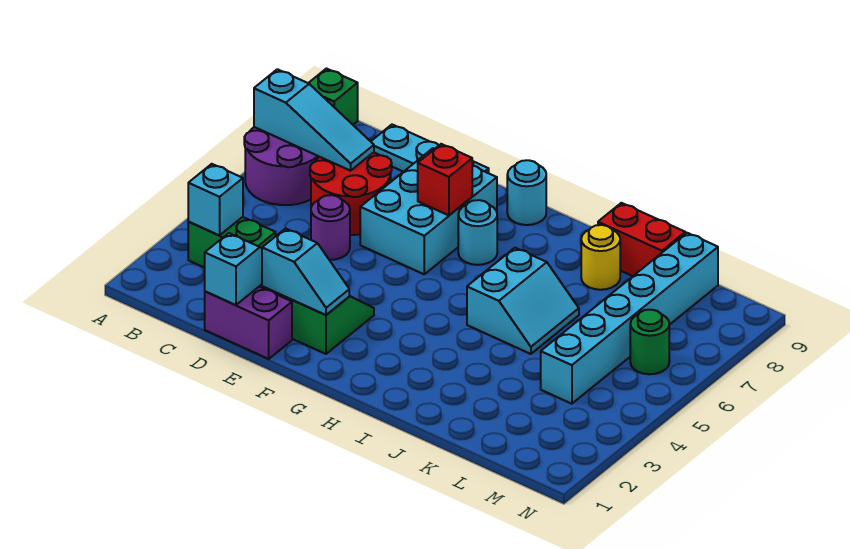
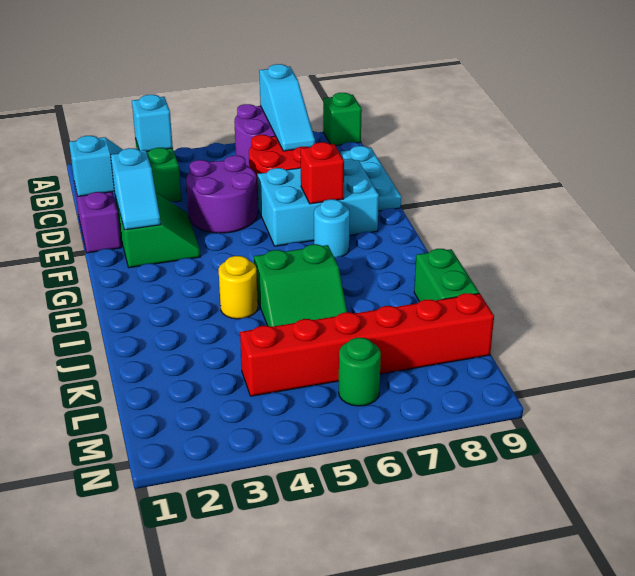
purple 1x1 round brick [311,195,350,260] -> purple 2x2 round brick [186,156,258,233]
cyan 1x1 round brick [507,160,546,225] -> none
cyan 2x2 slope [467,248,579,354] -> green 2x2 slope [254,244,347,327]
yellow 1x1 round brick [581,225,620,290] -> yellow 1x1 round brick moved to [219,256,258,319]
red 1x2 brick [598,203,685,276] -> green 1x2 brick [414,249,479,302]
cyan 1x6 brick [541,233,718,404] -> red 1x6 brick [240,293,494,396]

